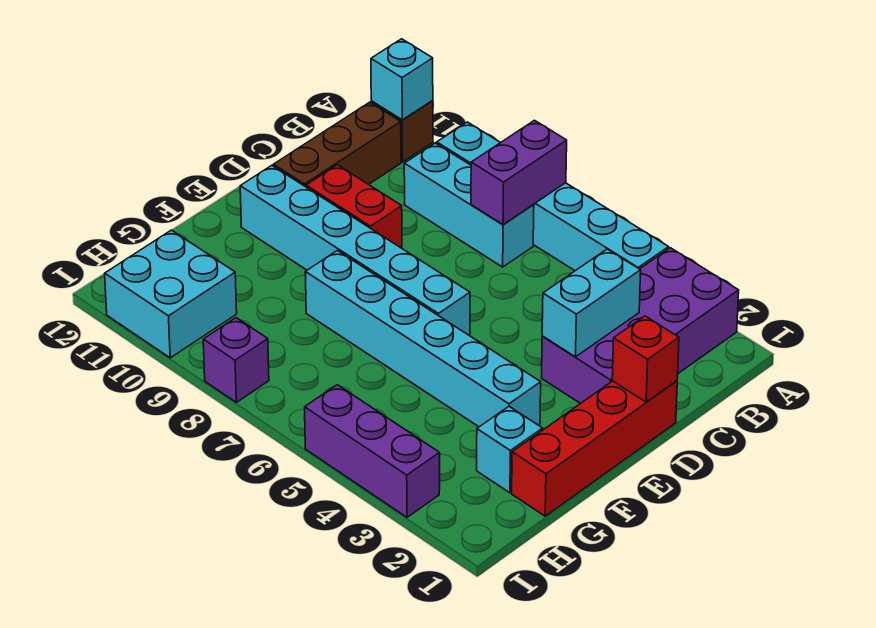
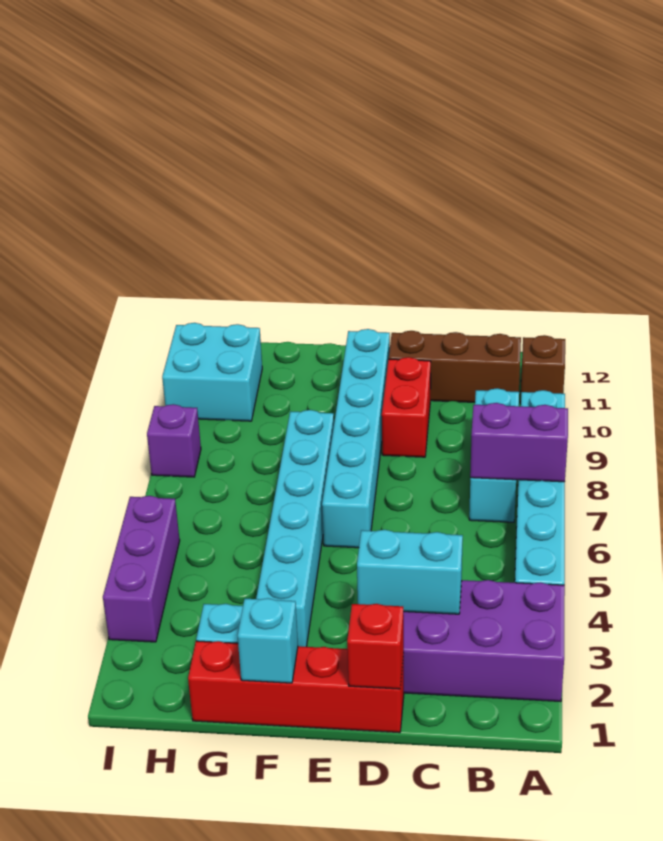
cyan 1x1 brick [371,39,433,120] -> cyan 1x1 brick moved to [238,598,298,683]

